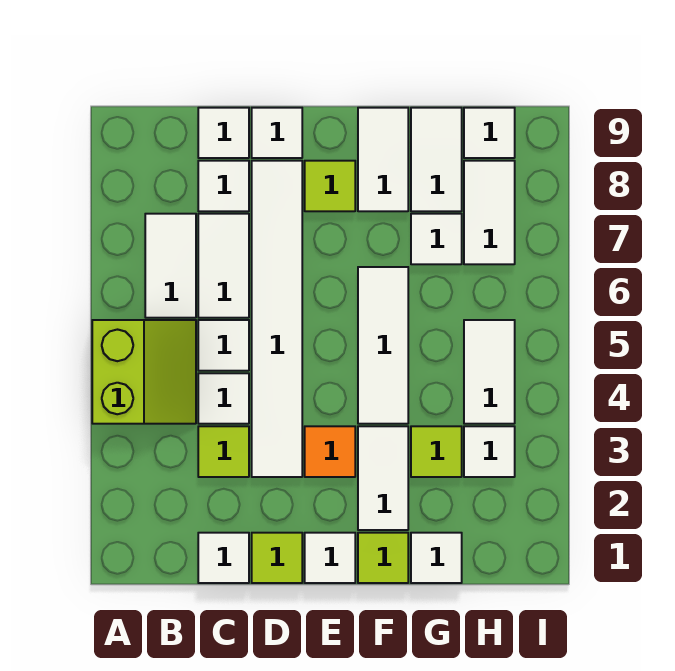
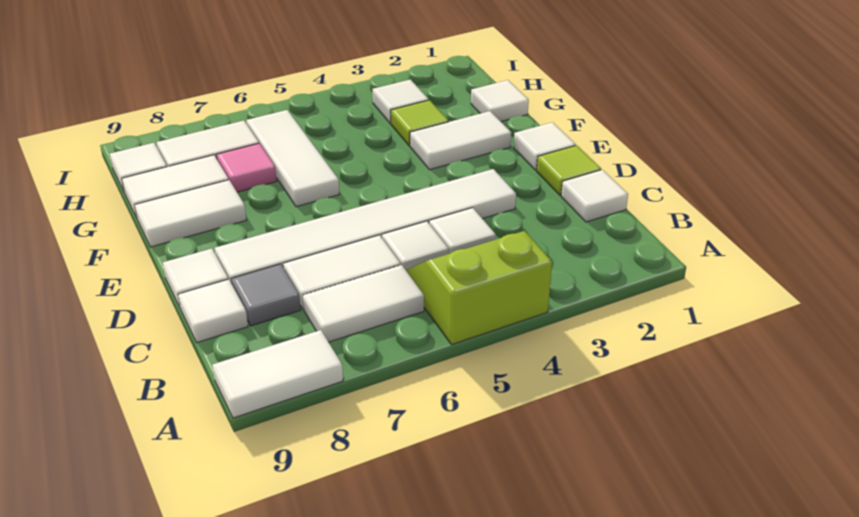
lime 1x1 tile [198,426,249,477] -> none
white 1x1 tile [198,161,249,211] -> grey 1x1 tile [232,264,301,326]
orange 1x1 tile [305,426,355,477] -> none
lime 1x1 tile [305,161,355,211] -> none
lime 1x1 tile [358,533,408,583] -> none
white 1x3 tile [358,267,408,424] -> white 1x3 tile turned to [246,110,339,207]
white 1x1 tile [411,214,462,264] -> pink 1x1 tile [216,143,277,192]
white 1x2 tile [464,320,515,424] -> white 1x2 tile moved to [212,330,343,418]

